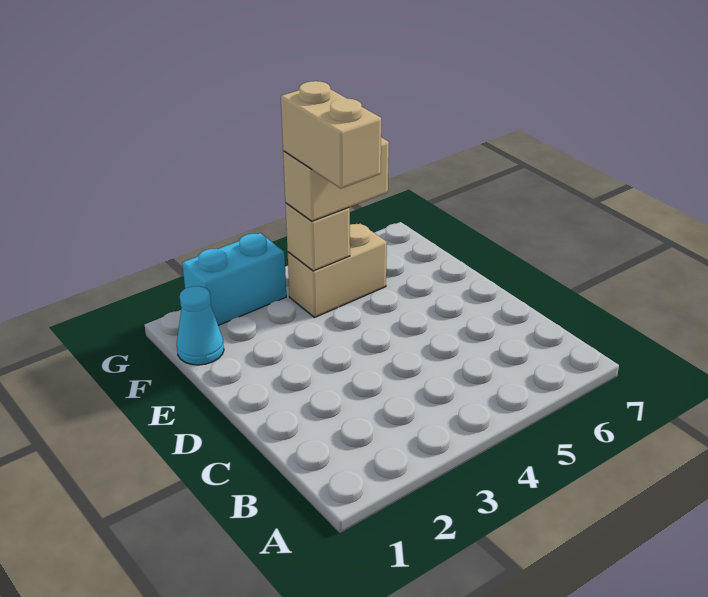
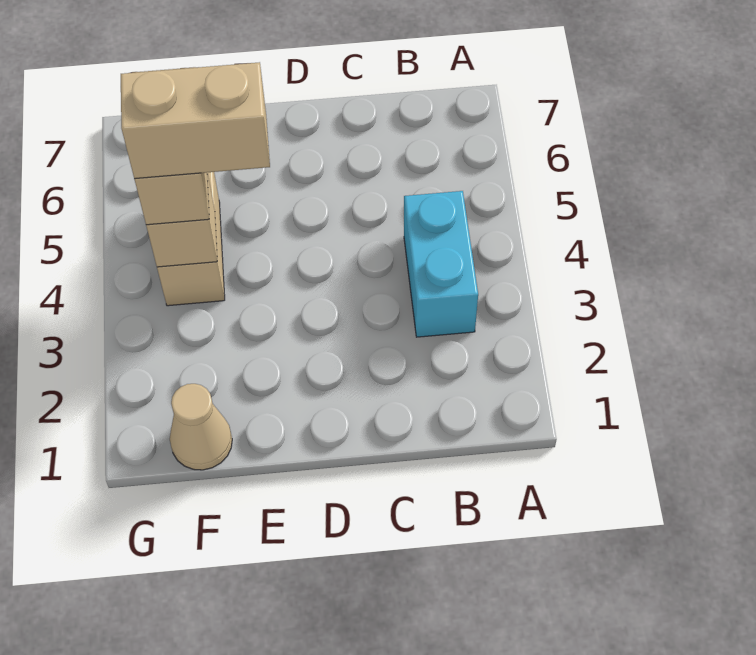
cyan 1x1 cone [177,286,224,365] -> tan 1x1 cone [170,384,232,470]
cyan 1x2 brick [182,233,286,325] -> cyan 1x2 brick moved to [404,191,478,337]

